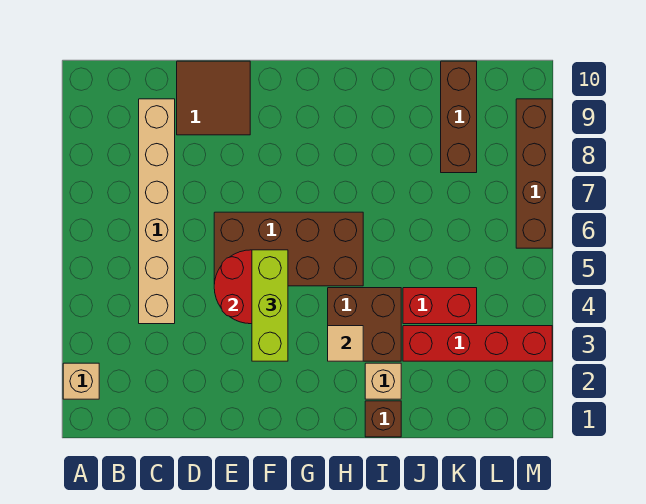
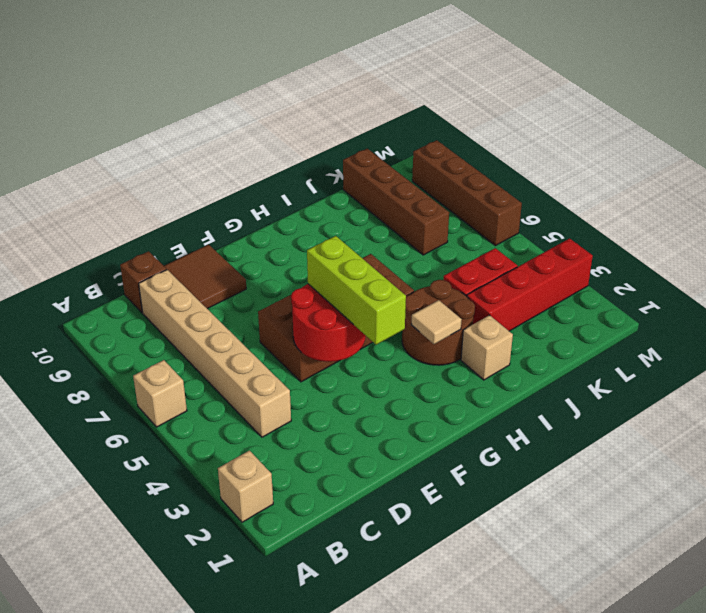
none -> tan 1x1 brick [133,360,187,427]
brown 2x2 brick [328,288,401,361] -> brown 2x2 round brick [402,280,475,365]
brown 1x1 brick [365,401,401,437] -> brown 1x1 brick moved to [120,251,166,313]
brown 1x3 brick [441,61,477,173] -> brown 1x4 brick [343,149,449,255]

